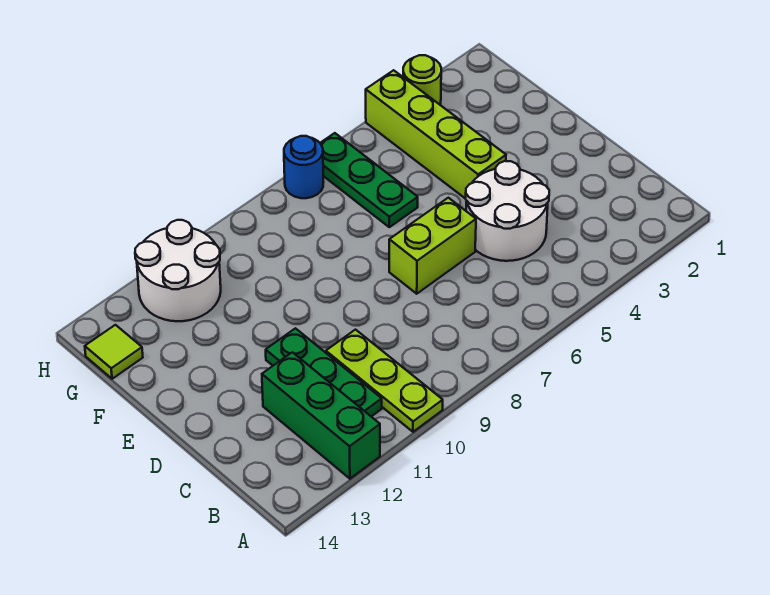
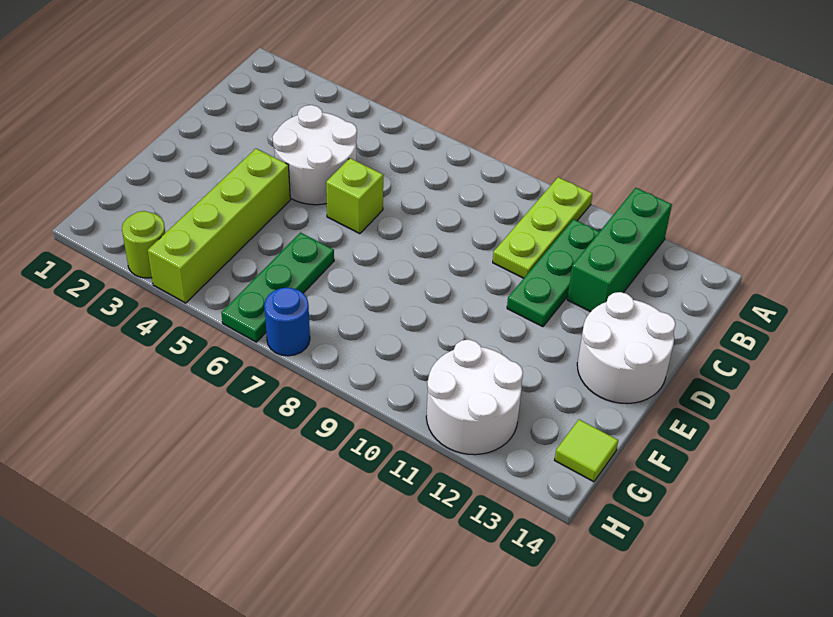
lime 1x2 brick [389,198,476,294] -> lime 1x1 brick [326,158,383,234]
none -> white 2x2 round brick [577,292,676,404]

